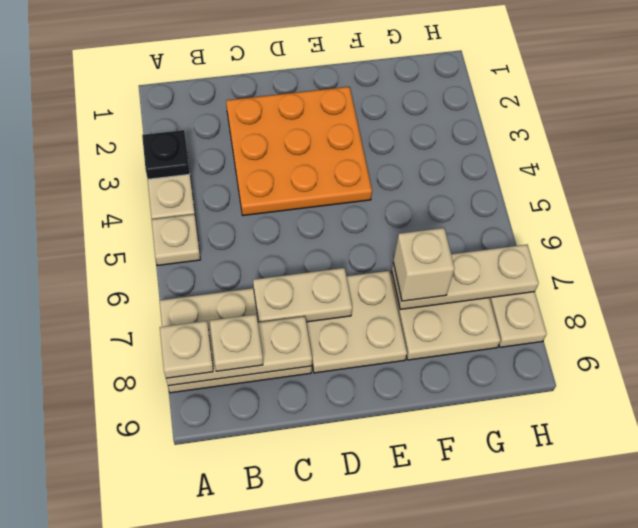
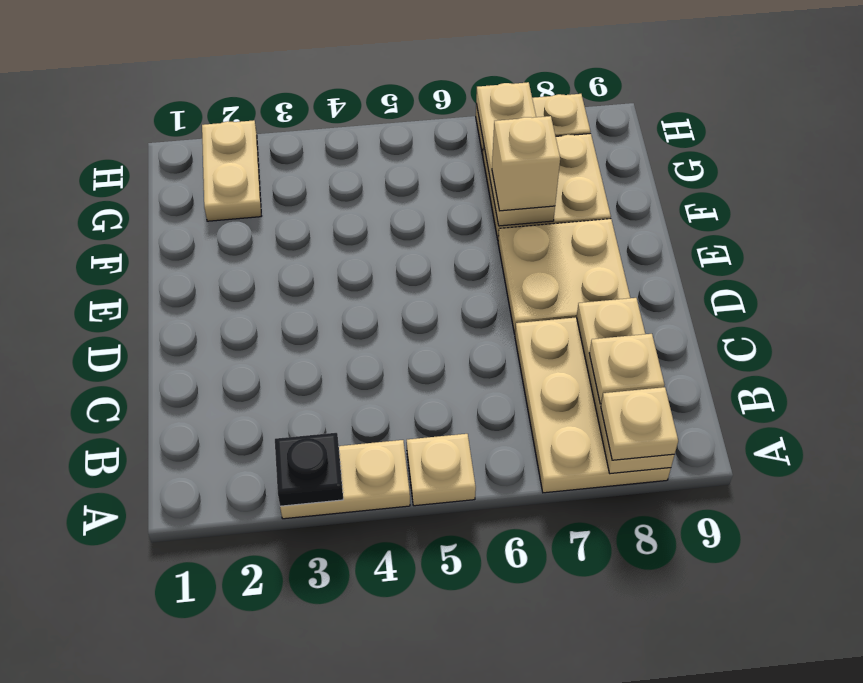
orange 3x3 plate [226,87,372,215] -> none
tan 1x2 plate [253,268,352,322] -> tan 1x2 plate moved to [202,120,261,221]

